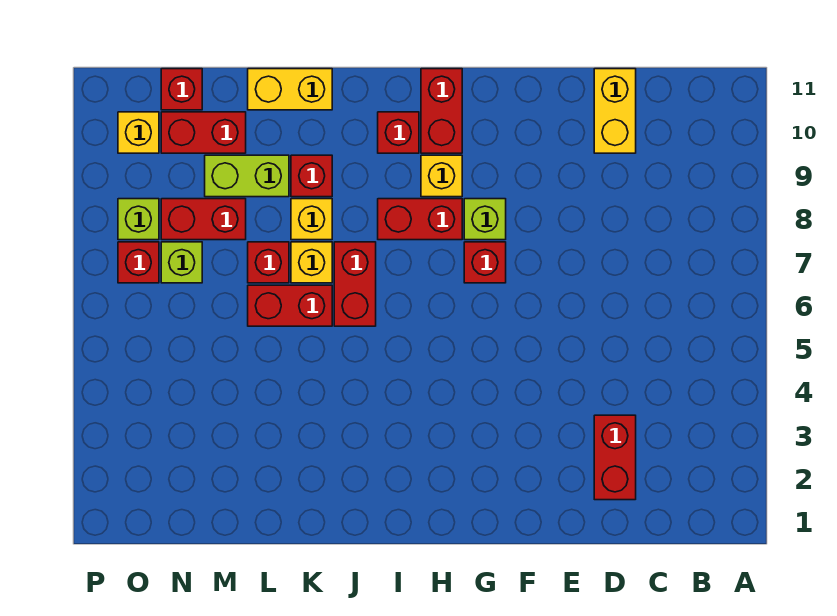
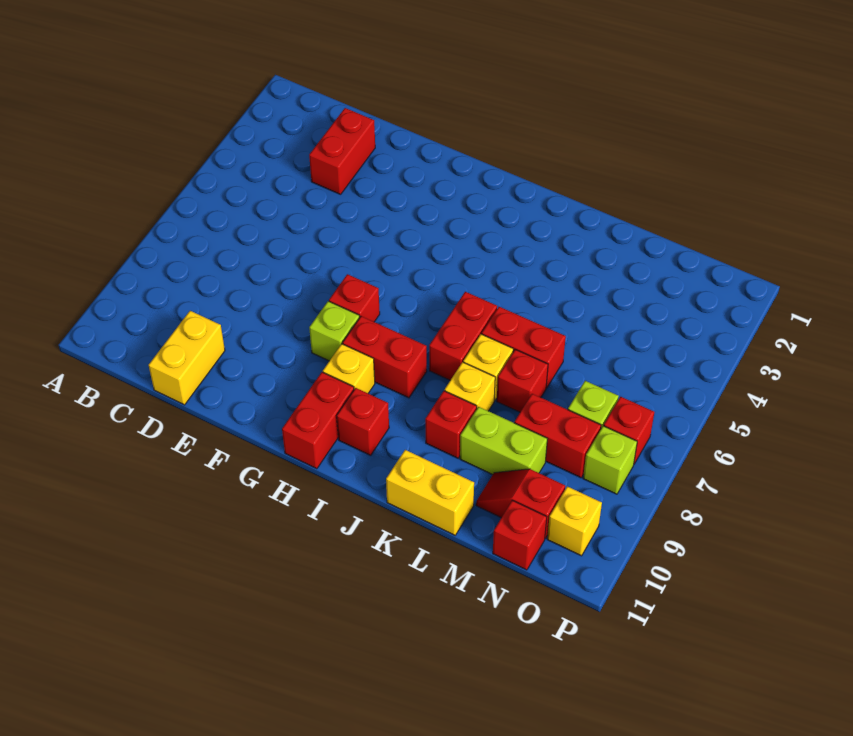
red 1x2 brick [161,112,246,153] -> red 1x2 slope [476,469,565,539]

